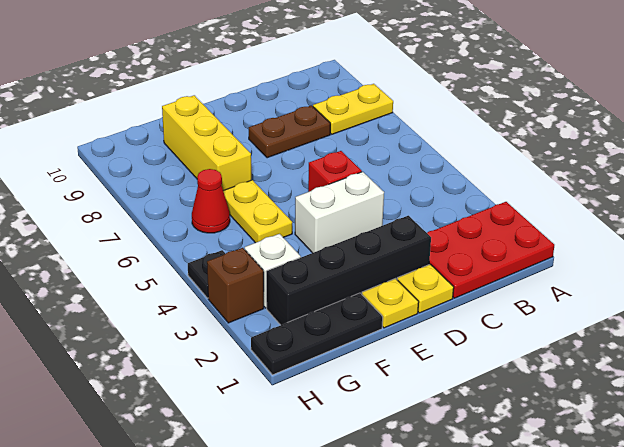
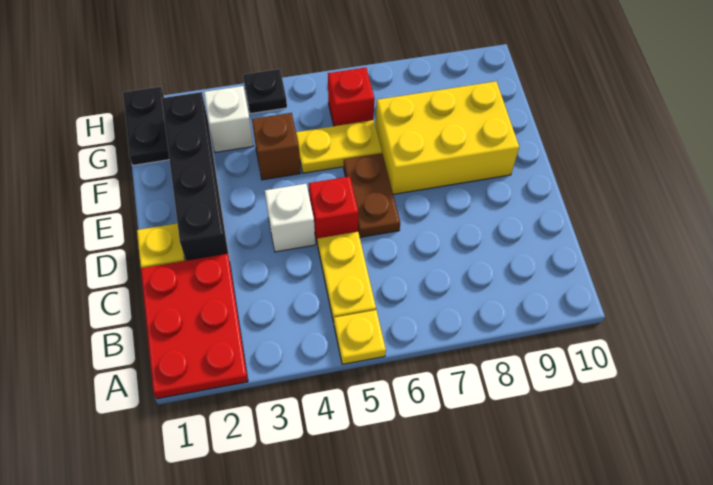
yellow 1x2 plate [313,84,393,134] -> yellow 1x2 plate moved to [317,232,376,322]
brown 1x2 plate [249,105,330,158] -> brown 1x2 plate moved to [344,153,400,237]
white 1x2 brick [295,172,384,253] -> white 1x1 brick [265,184,315,252]
yellow 1x1 plate [362,279,419,328] -> yellow 1x1 plate moved to [334,310,386,364]
black 1x3 plate [251,293,383,375] -> black 1x2 plate [123,87,169,165]
yellow 1x3 brick [162,95,251,190] -> yellow 2x3 brick [375,81,519,194]
red 1x1 cone [192,169,230,233] -> red 1x1 brick [328,68,375,126]
brown 1x1 brick [207,248,264,323] -> brown 1x1 brick moved to [252,113,301,180]

